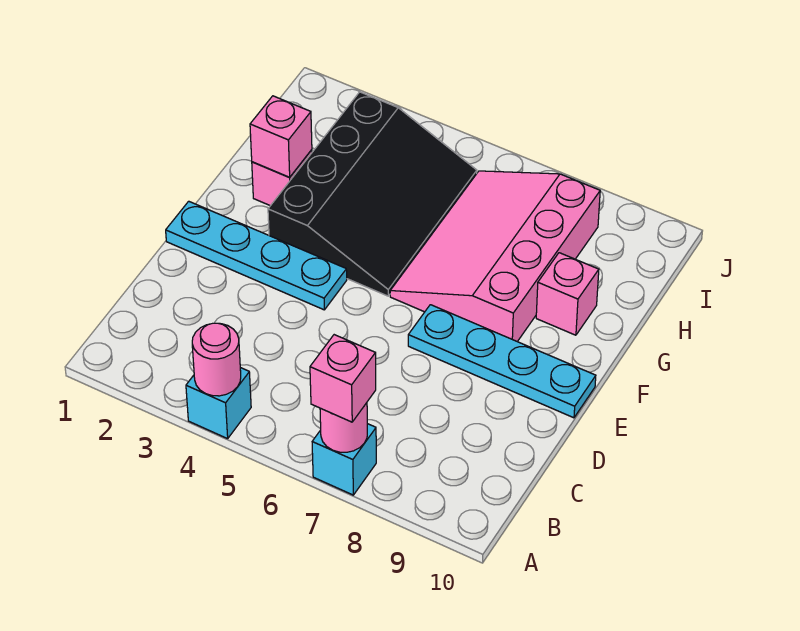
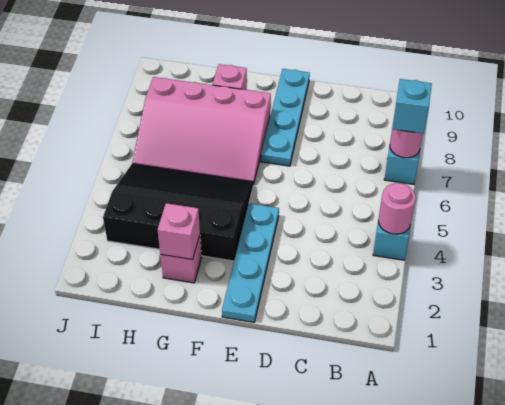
pink 1x1 brick [310,335,376,422] -> cyan 1x1 brick [392,79,432,134]

